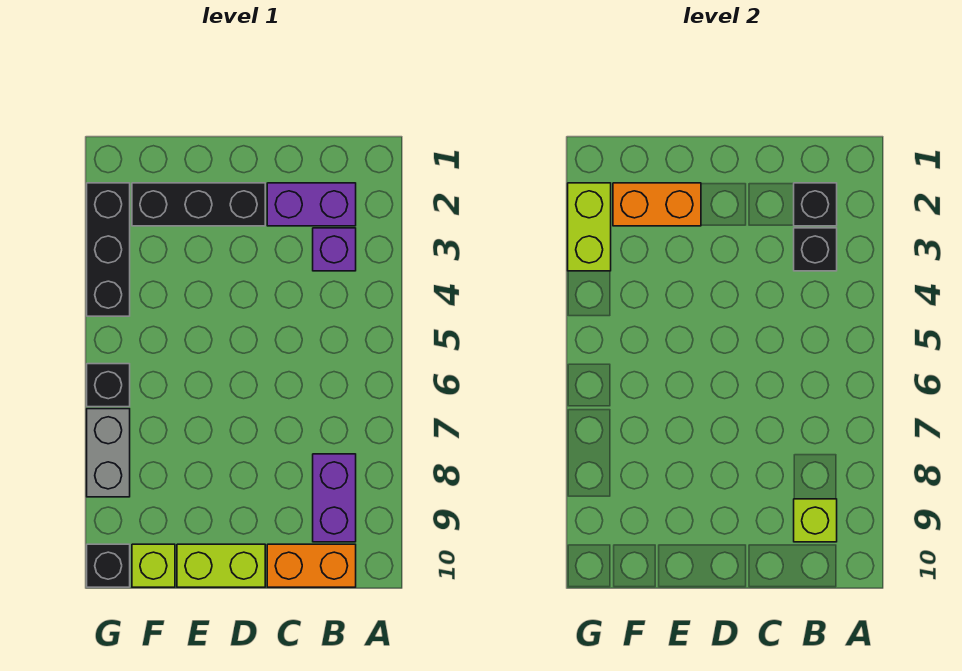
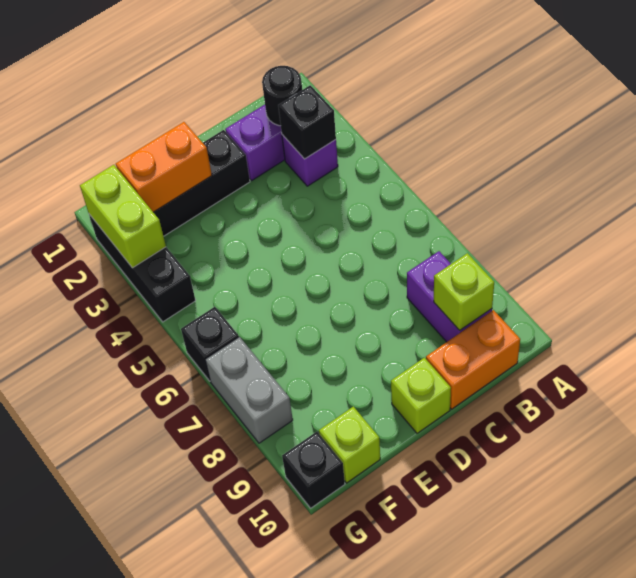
black 1x1 brick [794,183,837,226] -> black 1x1 round brick [262,66,302,126]
lime 1x2 brick [177,544,265,587] -> lime 1x1 brick [391,358,451,433]

